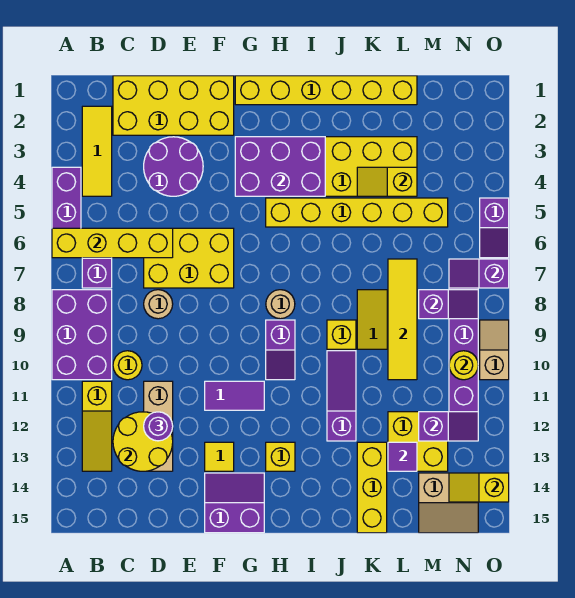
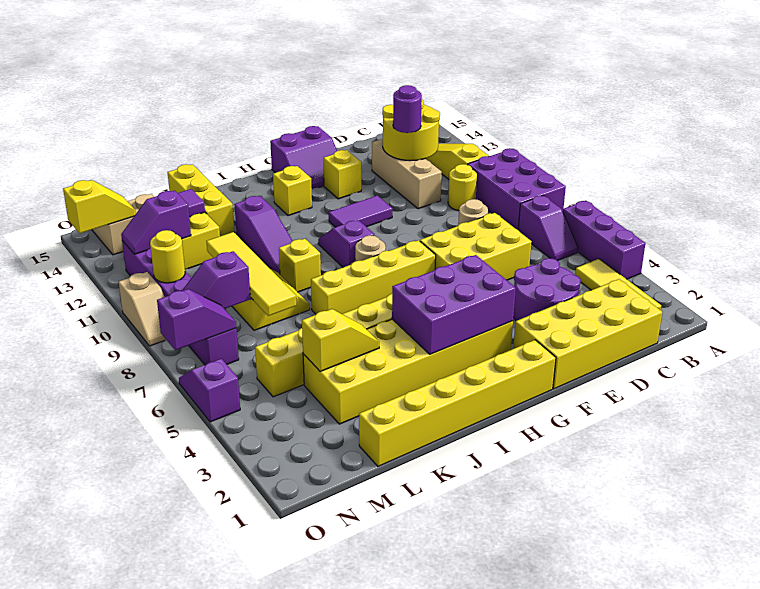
yellow 1x4 brick [52,228,173,258] -> yellow 1x4 brick moved to [311,240,436,314]
yellow 1x1 tile [205,442,234,471] -> yellow 1x1 brick [324,150,361,199]

